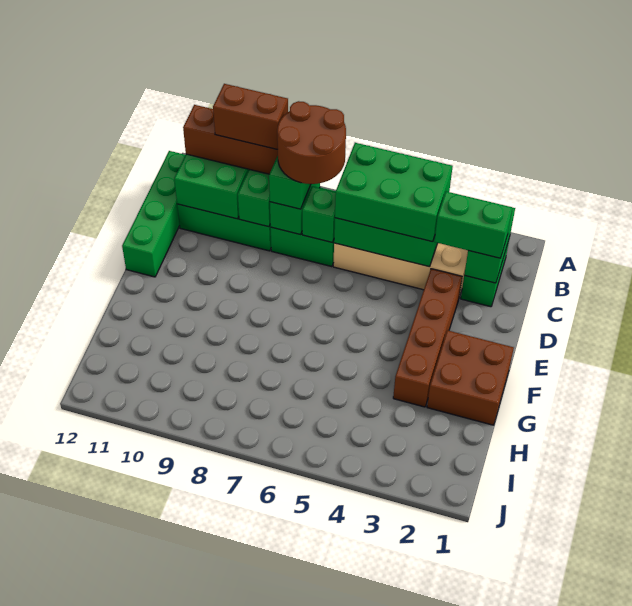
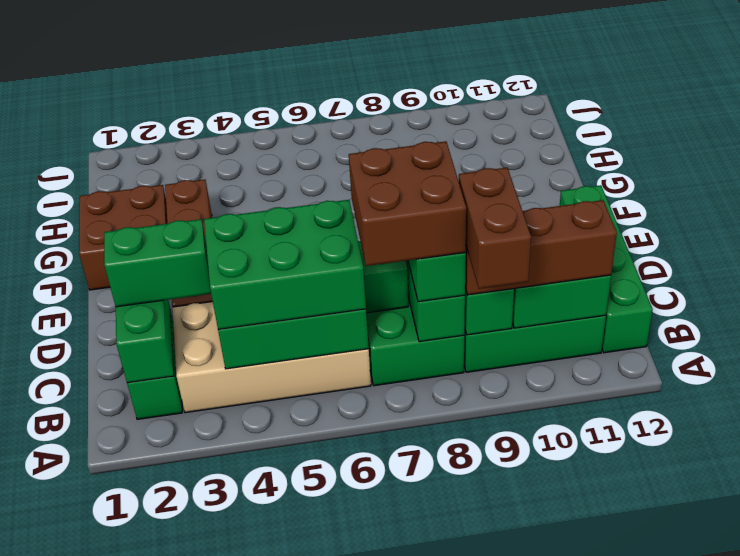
brown 2x2 round brick [277,101,346,184] -> brown 2x2 brick [349,141,466,266]
brown 1x2 brick [213,84,288,149] -> brown 1x2 brick turned to [459,168,531,289]

